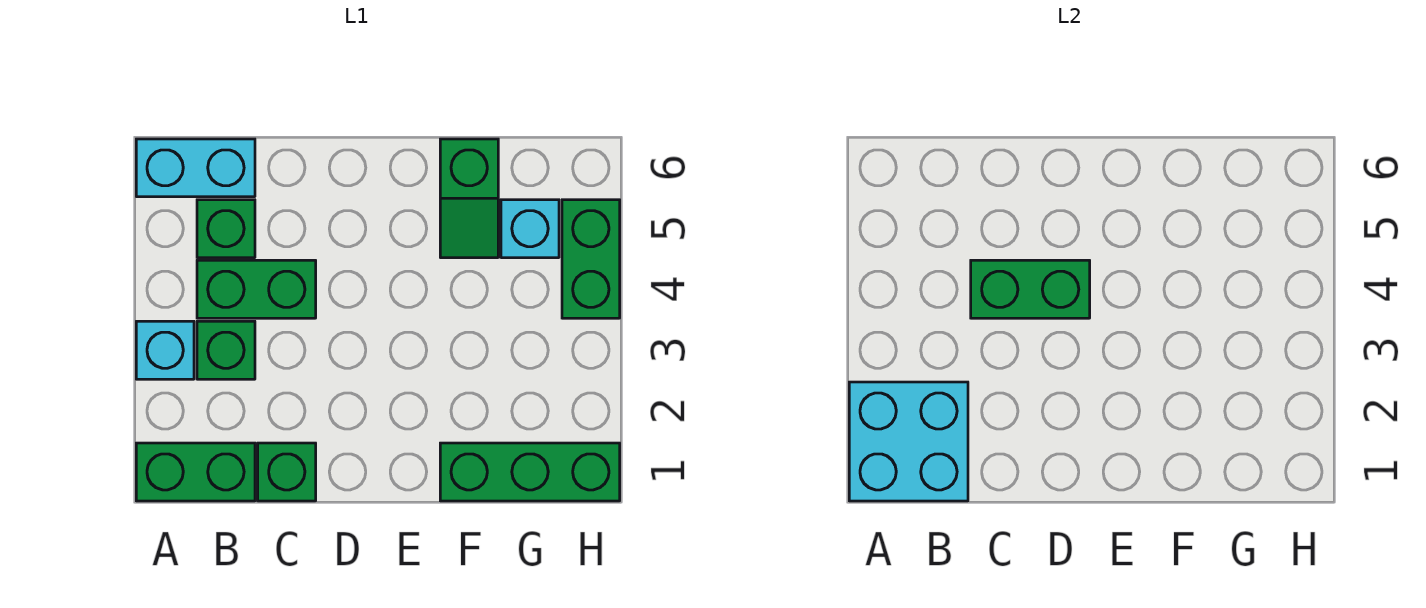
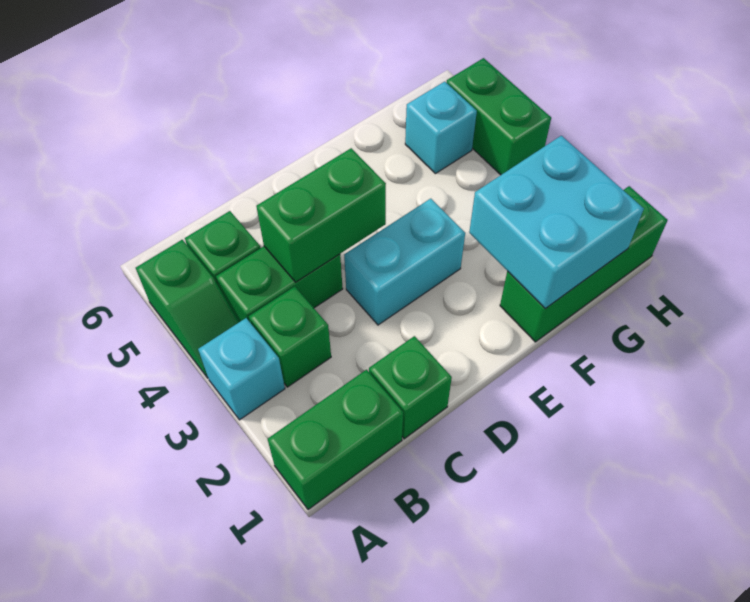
cyan 2x2 brick [849,382,968,501] -> cyan 2x2 brick moved to [469,136,644,309]
cyan 1x2 brick [136,139,255,197] -> cyan 1x2 brick moved to [344,199,465,325]
green 1x2 slope [440,139,498,258] -> green 1x2 slope moved to [136,240,239,378]

